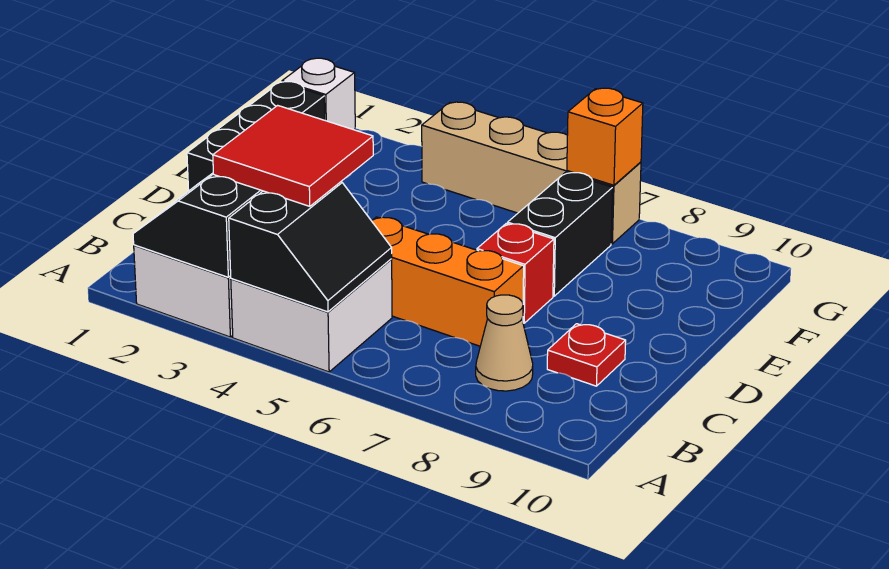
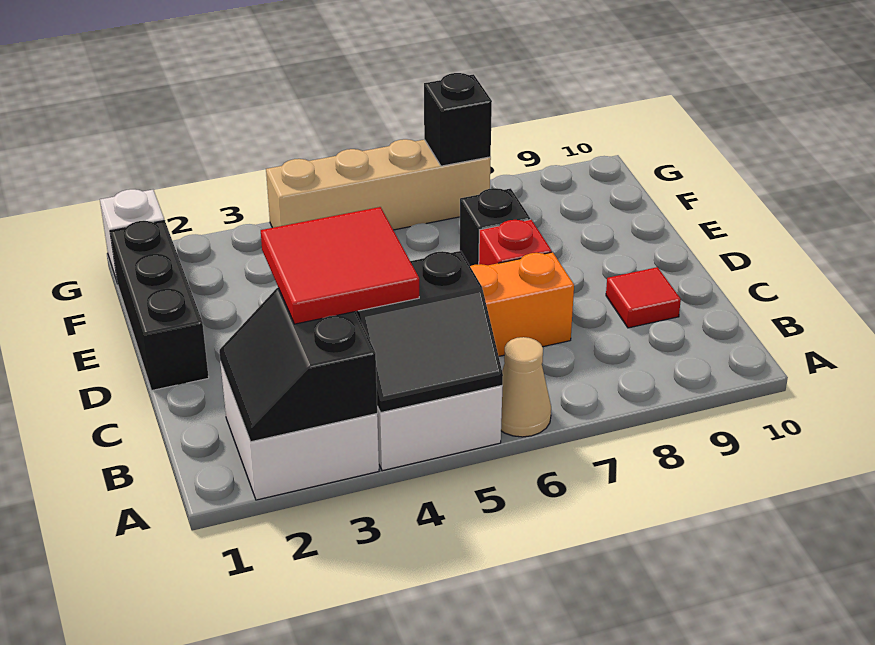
black 2x2 slope [229,182,392,312] -> black 2x2 slope turned to [356,251,503,413]
tan 1x1 cone [476,295,533,391] -> tan 1x1 cone moved to [501,337,551,437]
red 1x1 plate [547,324,626,386] -> red 1x1 tile [606,267,681,328]
black 1x2 brick [508,172,613,296] -> black 1x1 brick [460,188,530,266]
orange 1x1 brick [567,88,643,185] -> black 1x1 brick [424,73,492,166]

